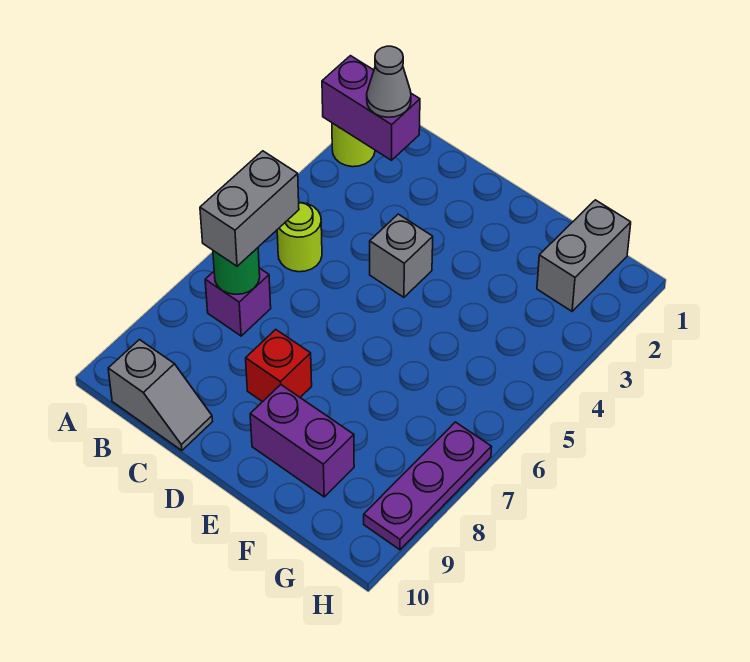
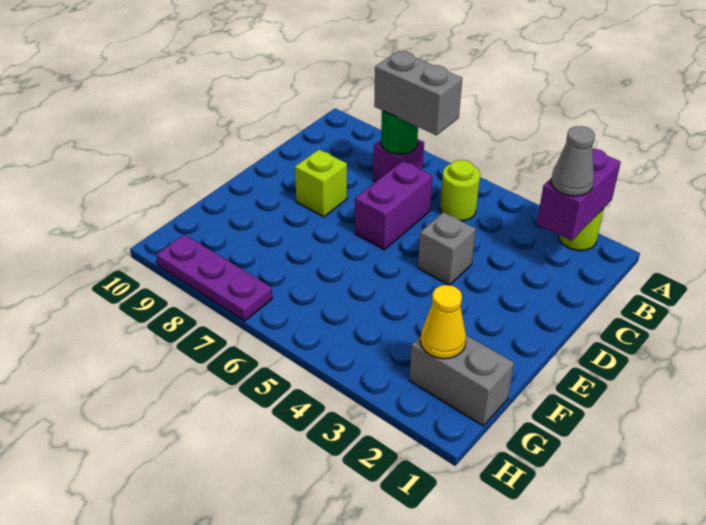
grey 1x2 slope [108,340,212,451] -> none
red 1x1 brick [246,330,312,402] -> lime 1x1 brick [295,150,347,217]
purple 1x2 brick [250,385,354,497] -> purple 1x2 brick moved to [355,161,433,250]
none -> yellow 1x1 cone [421,285,466,359]

